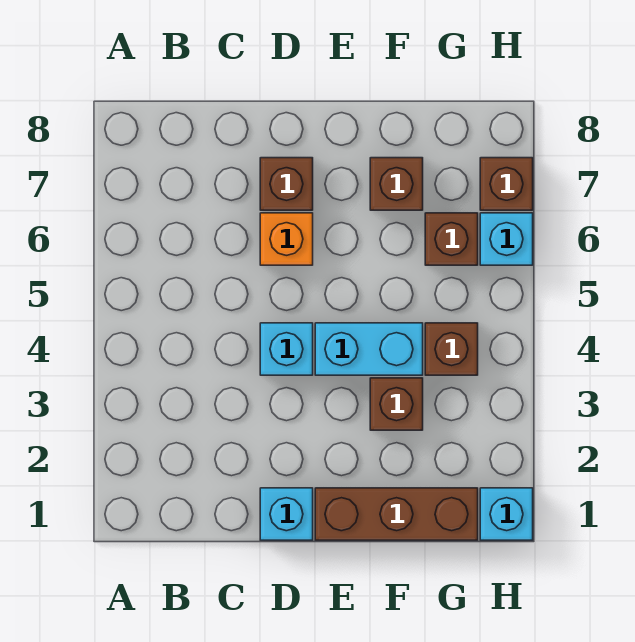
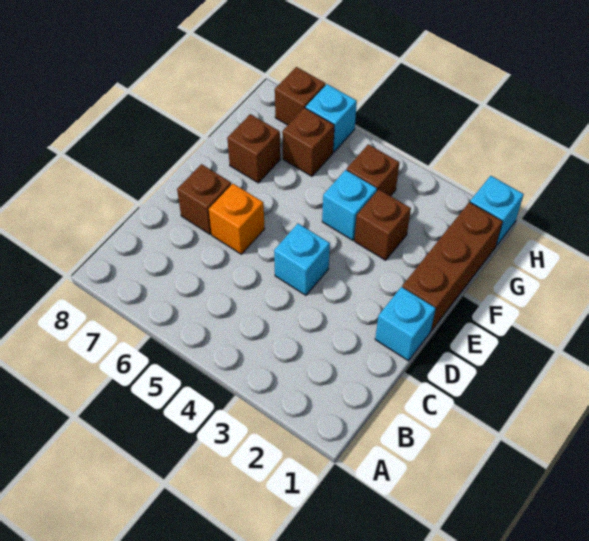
cyan 1x2 brick [315,323,423,375] -> cyan 1x1 brick [322,170,377,240]

